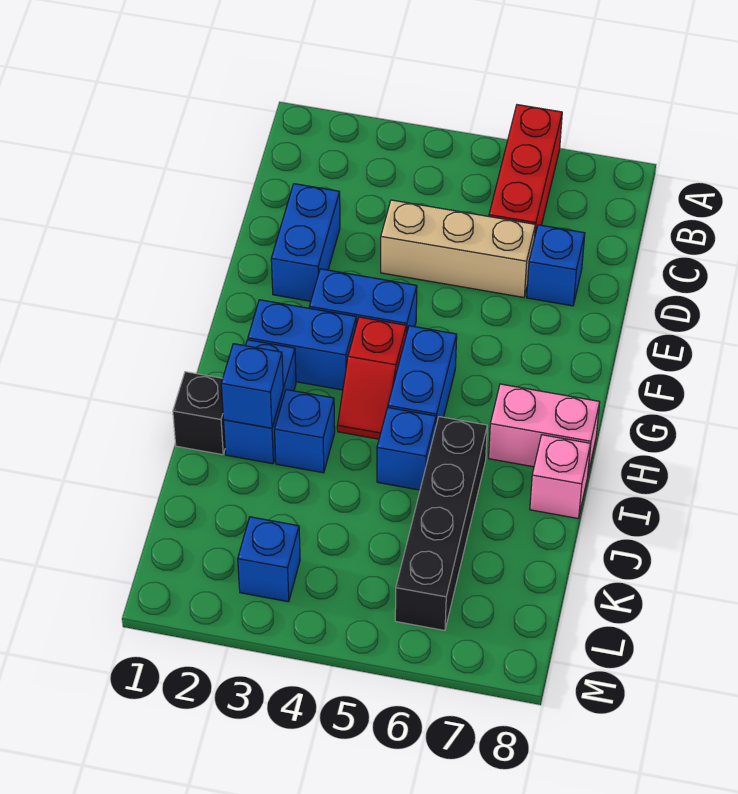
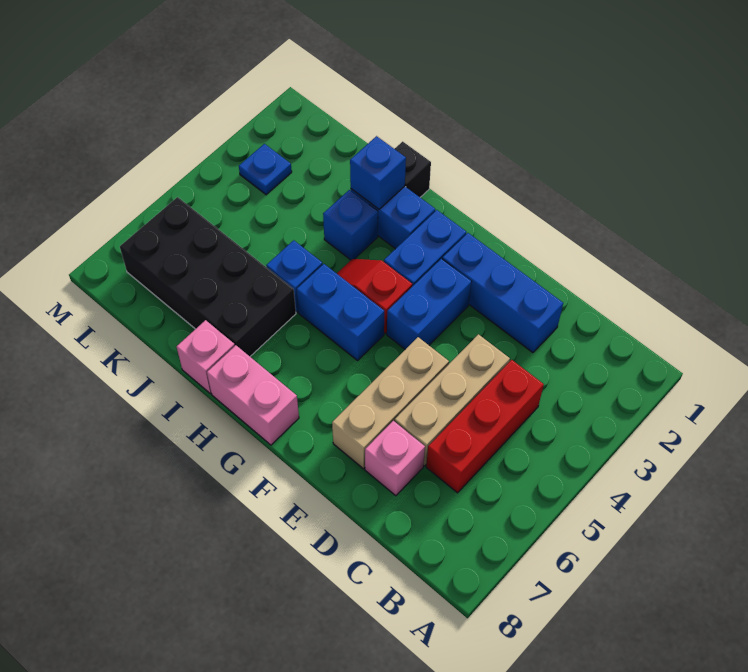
red 1x3 brick [489,105,562,235] -> red 1x3 brick turned to [426,360,544,493]
blue 1x2 brick [271,184,340,301] -> blue 1x3 brick [442,233,563,353]
blue 1x1 brick [527,225,585,306] -> pink 1x1 brick [365,421,425,496]
none -> tan 1x3 brick [332,337,449,469]
pink 1x2 brick [489,384,600,473] -> pink 1x2 brick turned to [207,345,299,445]
black 1x4 brick [395,417,487,631] -> black 2x4 brick [120,197,296,356]
blue 1x1 brick [238,517,300,602] -> blue 1x1 plate [239,144,292,195]

